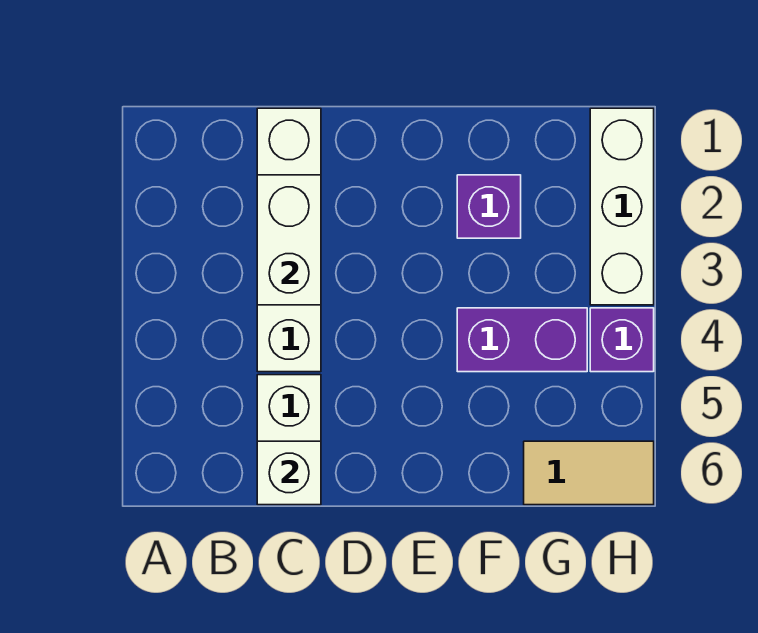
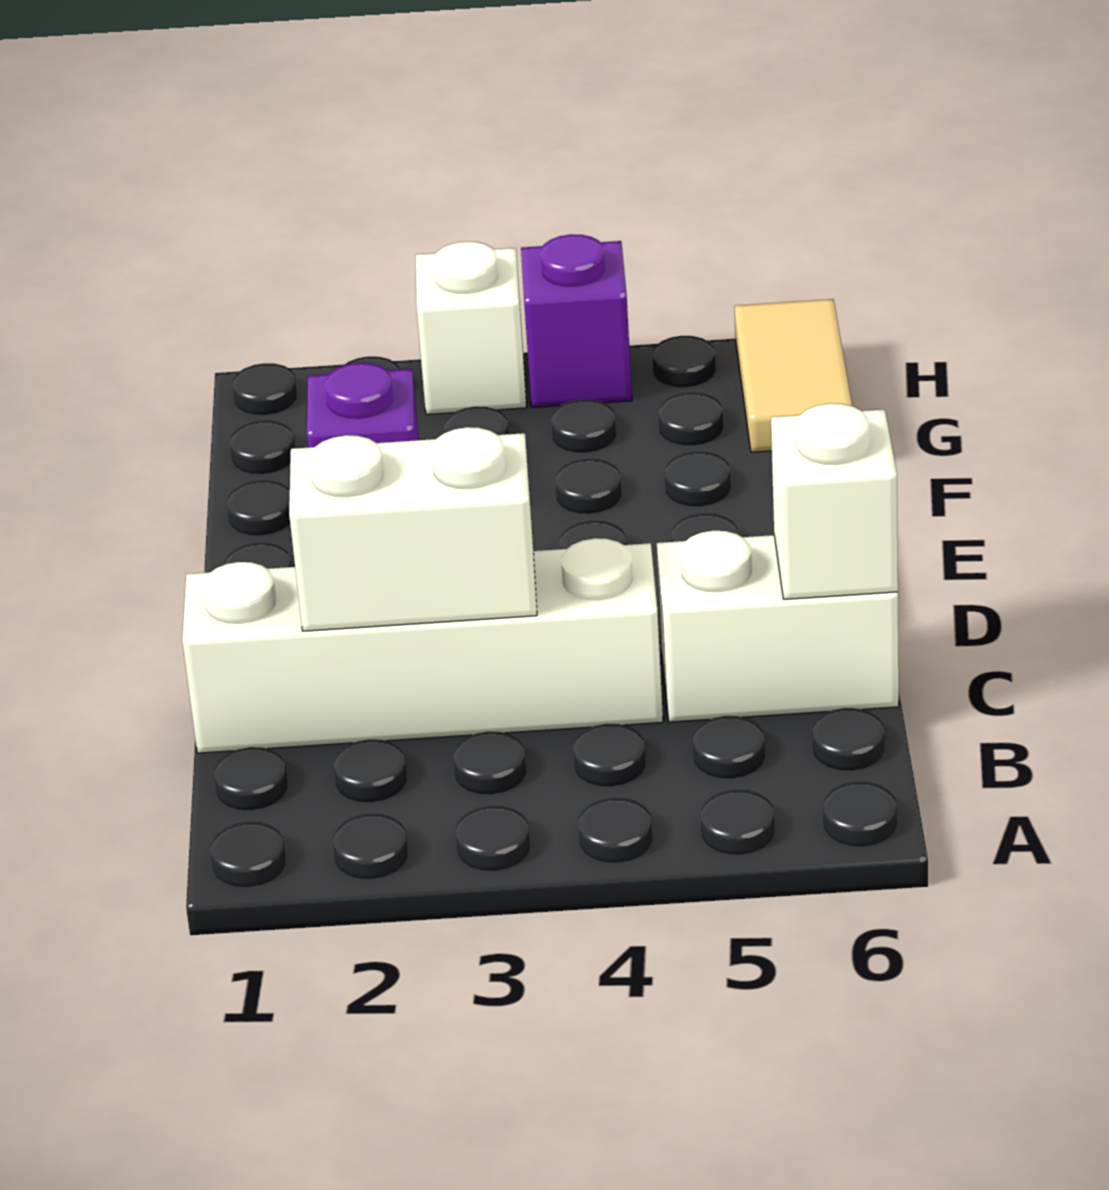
purple 1x2 brick [457,308,587,372] -> none
white 1x3 brick [590,108,654,305] -> white 1x1 brick [416,242,526,414]

